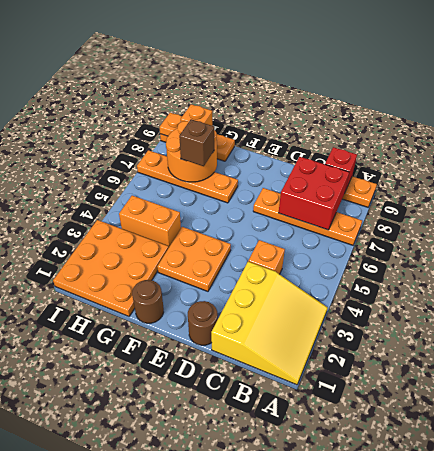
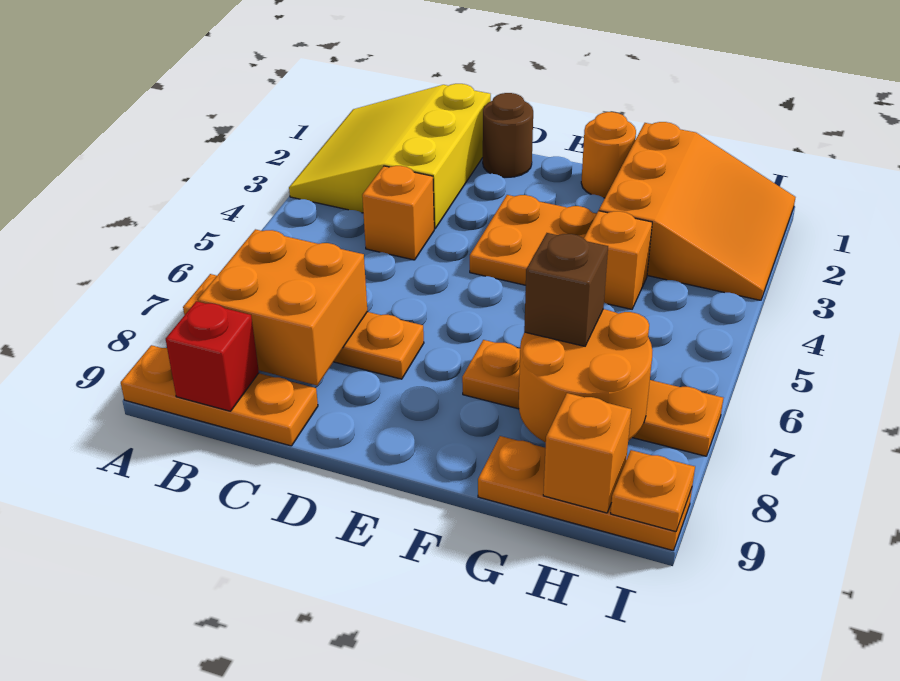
red 2x2 brick [279,157,349,230] -> orange 2x2 brick [198,229,367,385]
brown 1x1 round brick [132,280,164,323] -> orange 1x1 round brick [581,112,636,198]
orange 3x3 plate [53,220,169,316] -> orange 3x3 slope [599,122,795,300]
orange 1x2 brick [119,196,181,247] -> orange 1x1 brick [584,211,652,309]

